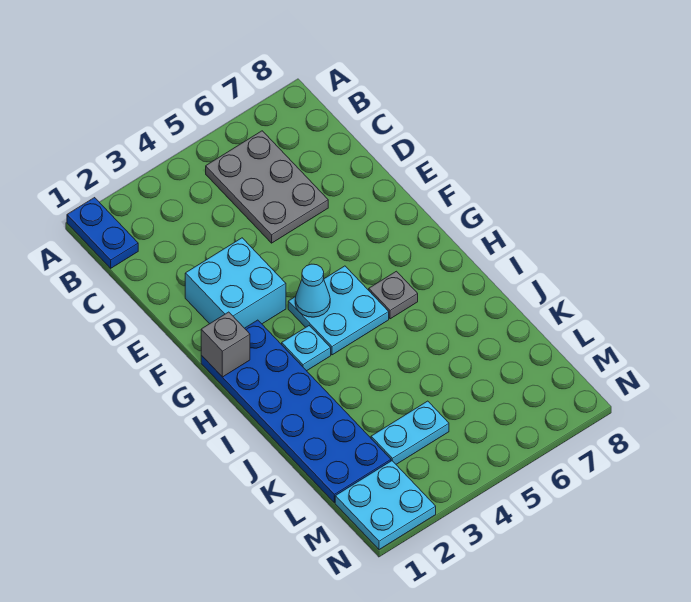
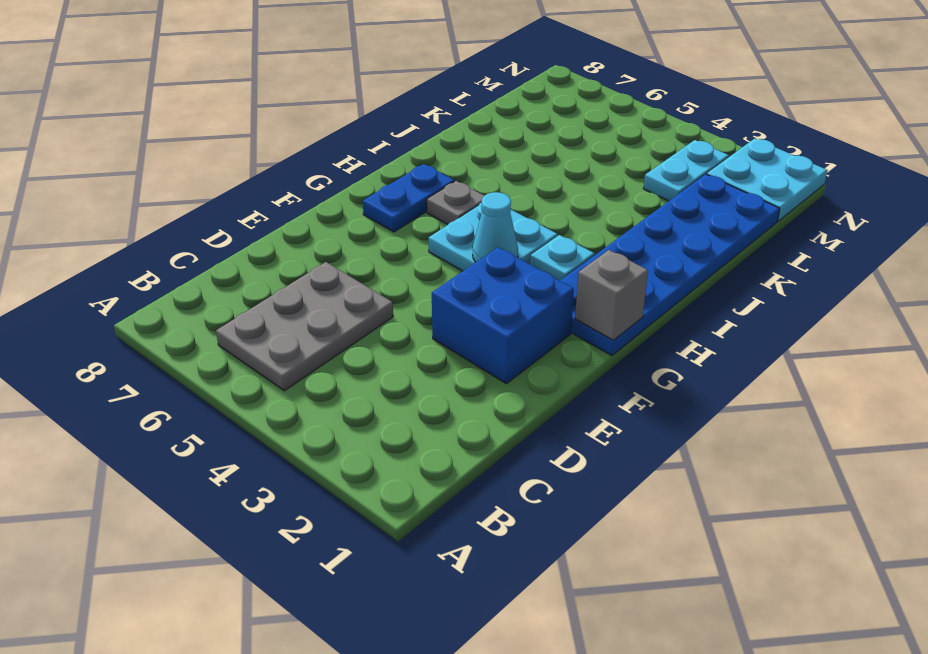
blue 1x2 plate [67,198,138,268] -> blue 1x2 plate moved to [363,164,454,232]
cyan 2x2 brick [185,238,286,328] -> blue 2x2 brick [432,247,574,384]
cyan 1x2 plate [371,401,449,464] -> cyan 1x2 plate turned to [643,140,729,201]

